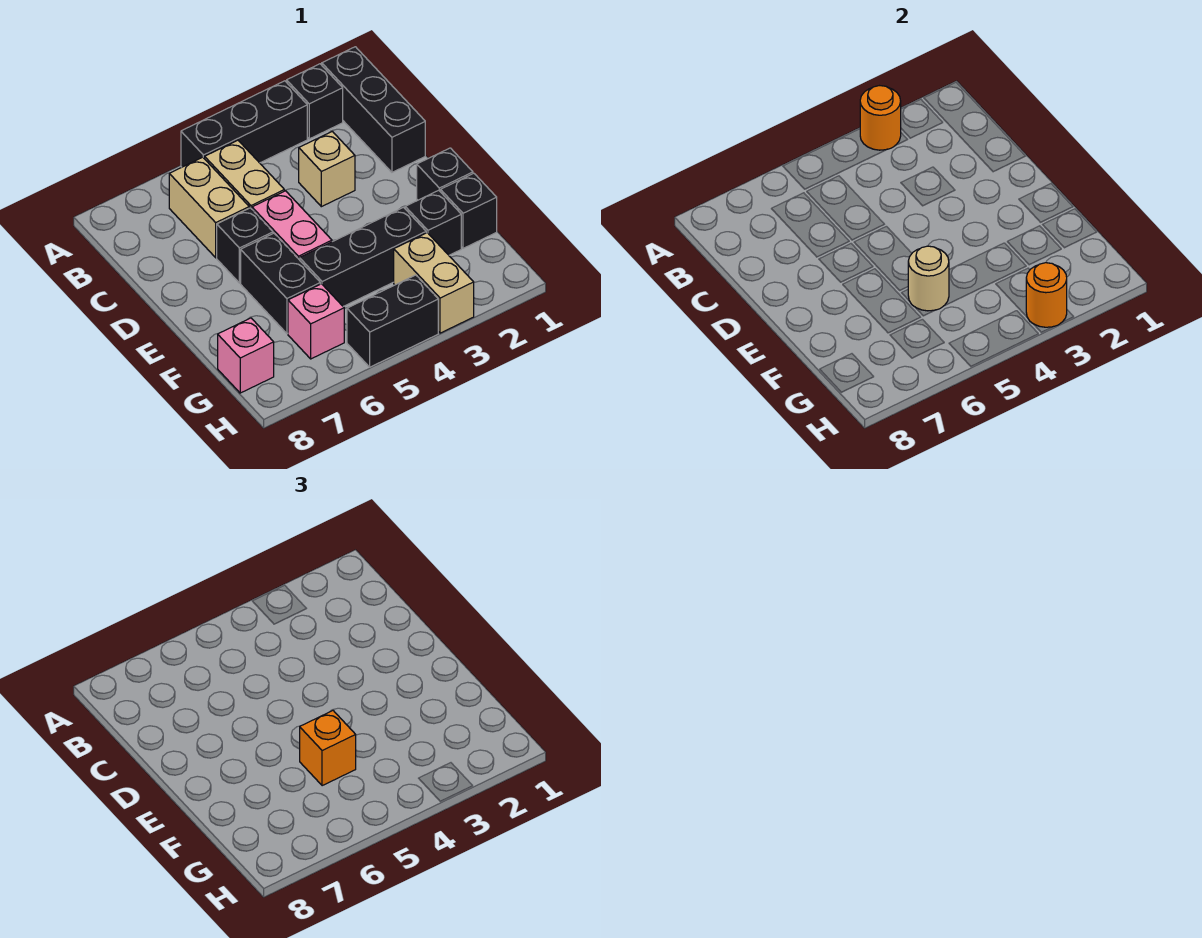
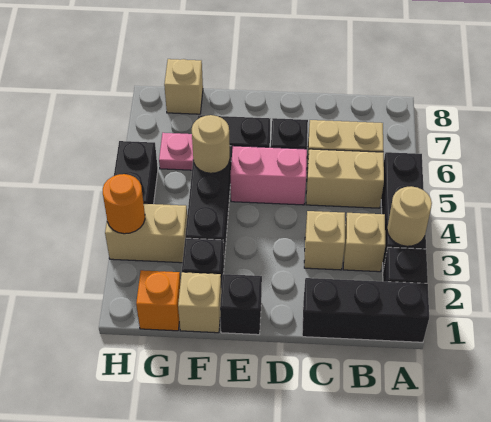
orange 1x1 round brick [860,86,901,150] -> tan 1x1 round brick [387,186,432,246]
none -> tan 1x1 brick [343,213,385,272]
black 1x1 brick [441,173,497,248] -> tan 1x1 brick [178,272,221,333]
orange 1x1 brick [300,711,356,786] -> orange 1x1 brick moved to [136,270,180,331]
pink 1x1 brick [288,284,344,359] -> pink 1x1 plate [159,133,193,170]
pink 1x1 brick [218,318,274,393] -> tan 1x1 brick [164,59,203,114]

